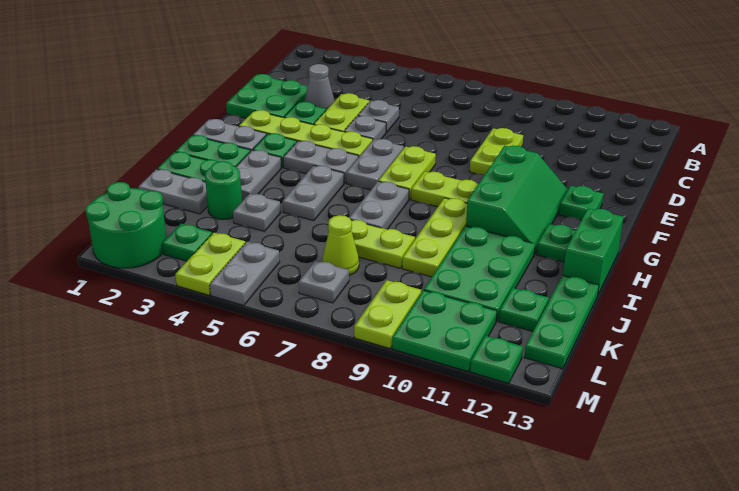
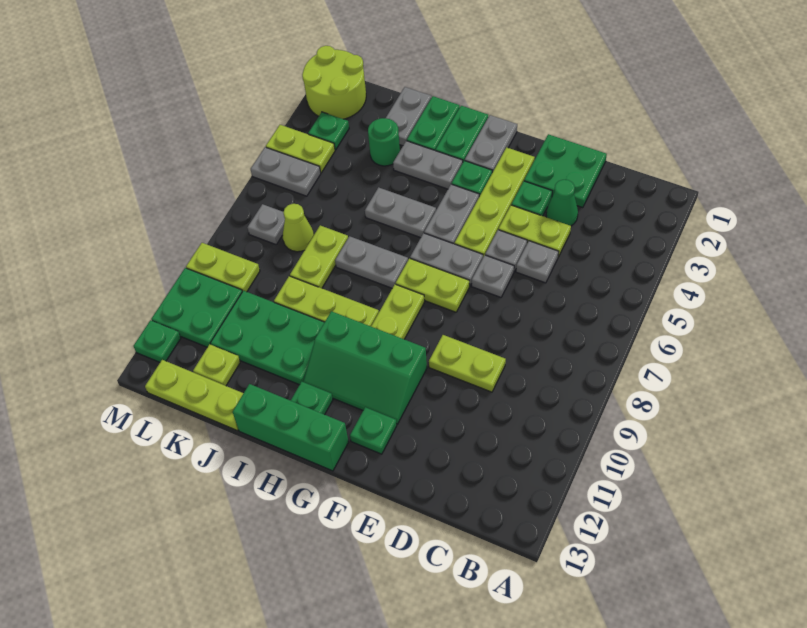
grey 1x1 cone [305,64,334,110] -> green 1x1 cone [546,180,578,226]
green 1x2 brick [563,208,623,294] -> green 1x3 brick [233,384,349,471]
grey 1x1 plate [233,194,281,232] -> grey 1x1 plate moved to [472,255,514,297]
green 1x3 plate [524,276,599,369] -> lime 1x3 plate [145,360,243,430]
green 1x1 plate [499,288,549,331] -> lime 1x1 plate [193,344,240,386]
green 2x2 round brick [85,182,166,268] -> lime 2x2 round brick [302,46,366,119]

